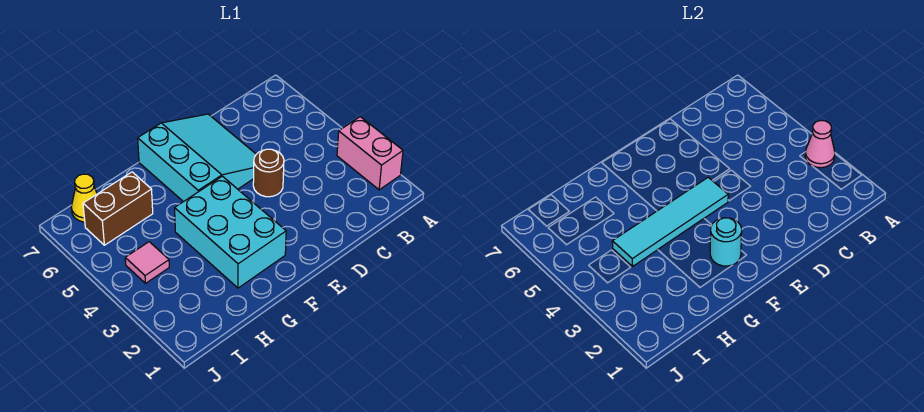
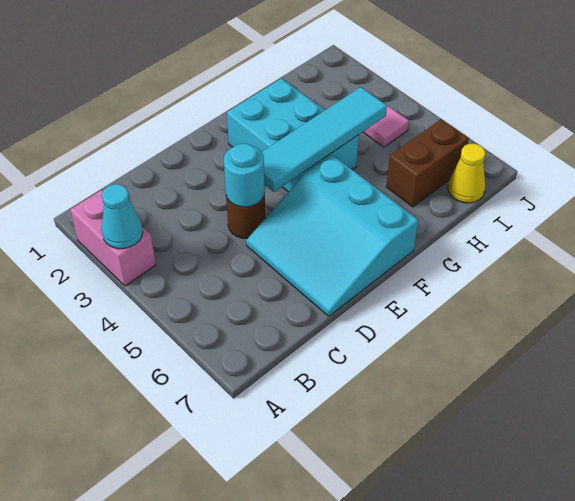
pink 1x1 cone [805,121,835,168] -> cyan 1x1 cone [101,184,143,249]
cyan 1x1 round brick [710,218,742,266] -> cyan 1x1 round brick moved to [224,144,265,207]

